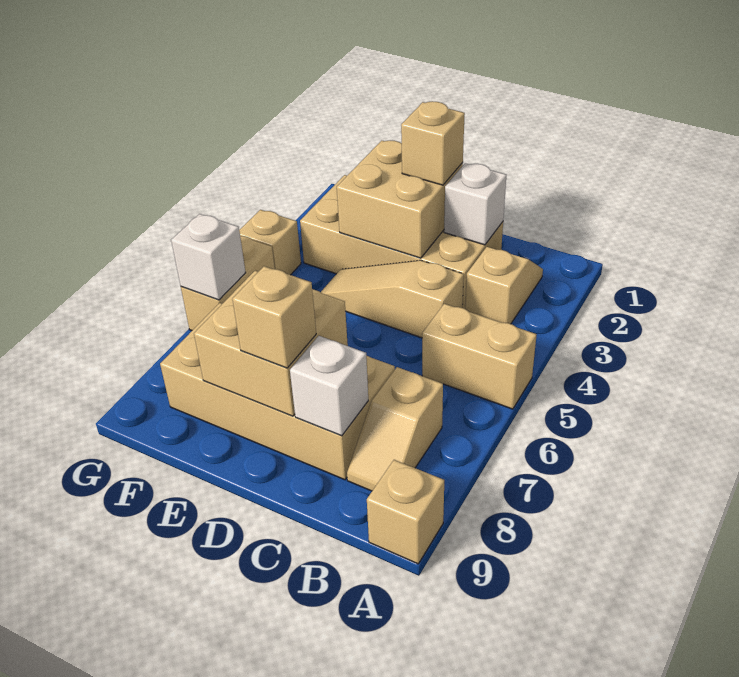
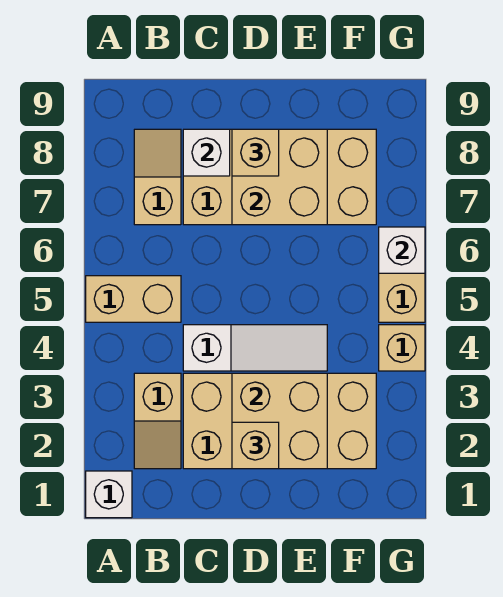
tan 1x1 brick [367,460,444,564] -> none
white 1x1 brick [444,163,506,245] -> white 1x1 brick moved to [86,471,132,518]
tan 1x3 slope [321,260,464,338] -> white 1x3 slope [183,325,327,371]

